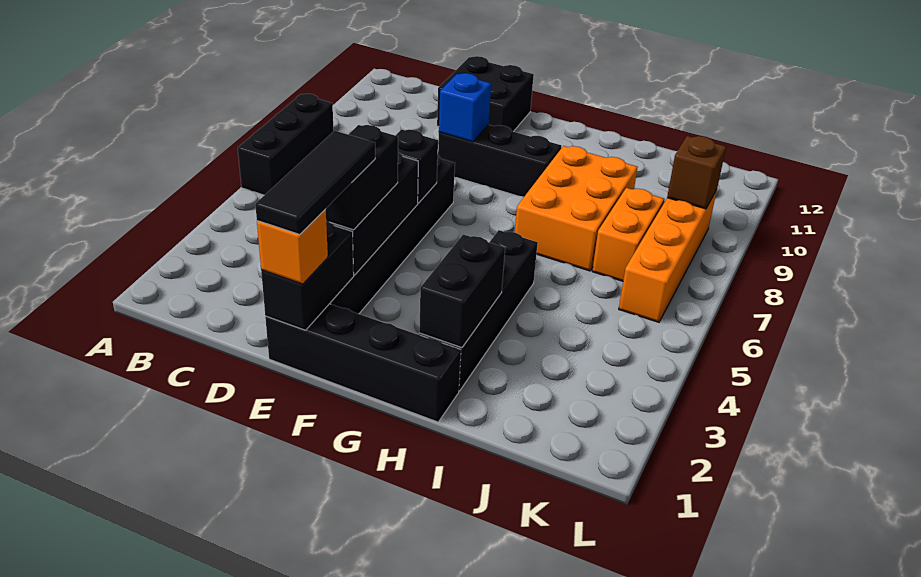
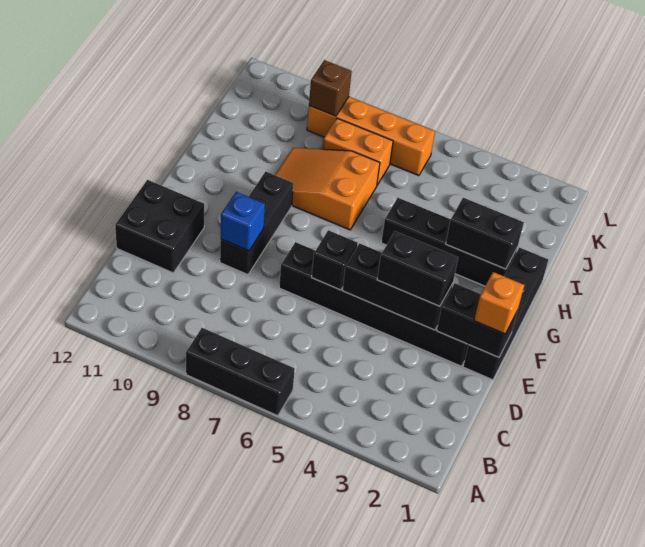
black 1x3 tile [255,131,375,235] -> none
orange 2x3 brick [515,146,638,271] -> orange 2x3 slope [275,148,380,230]

